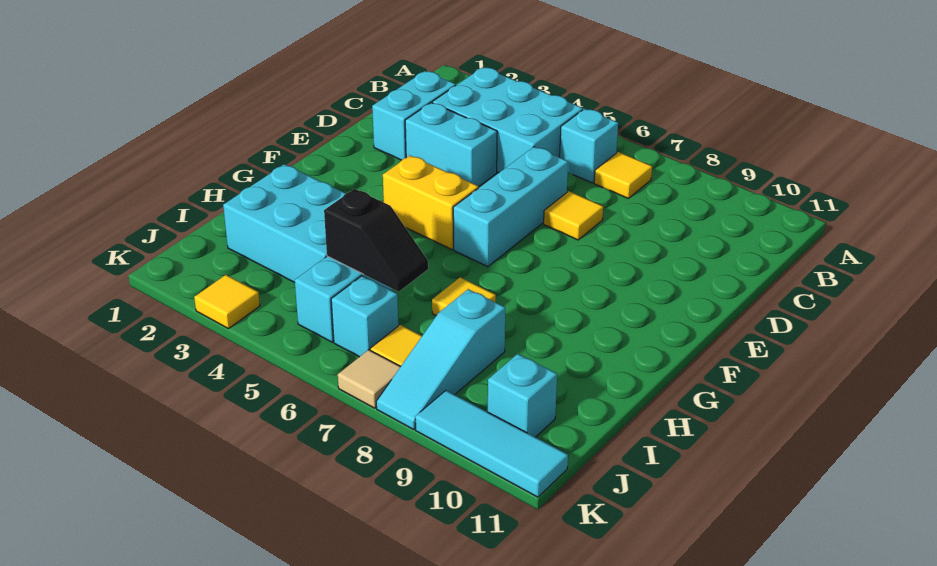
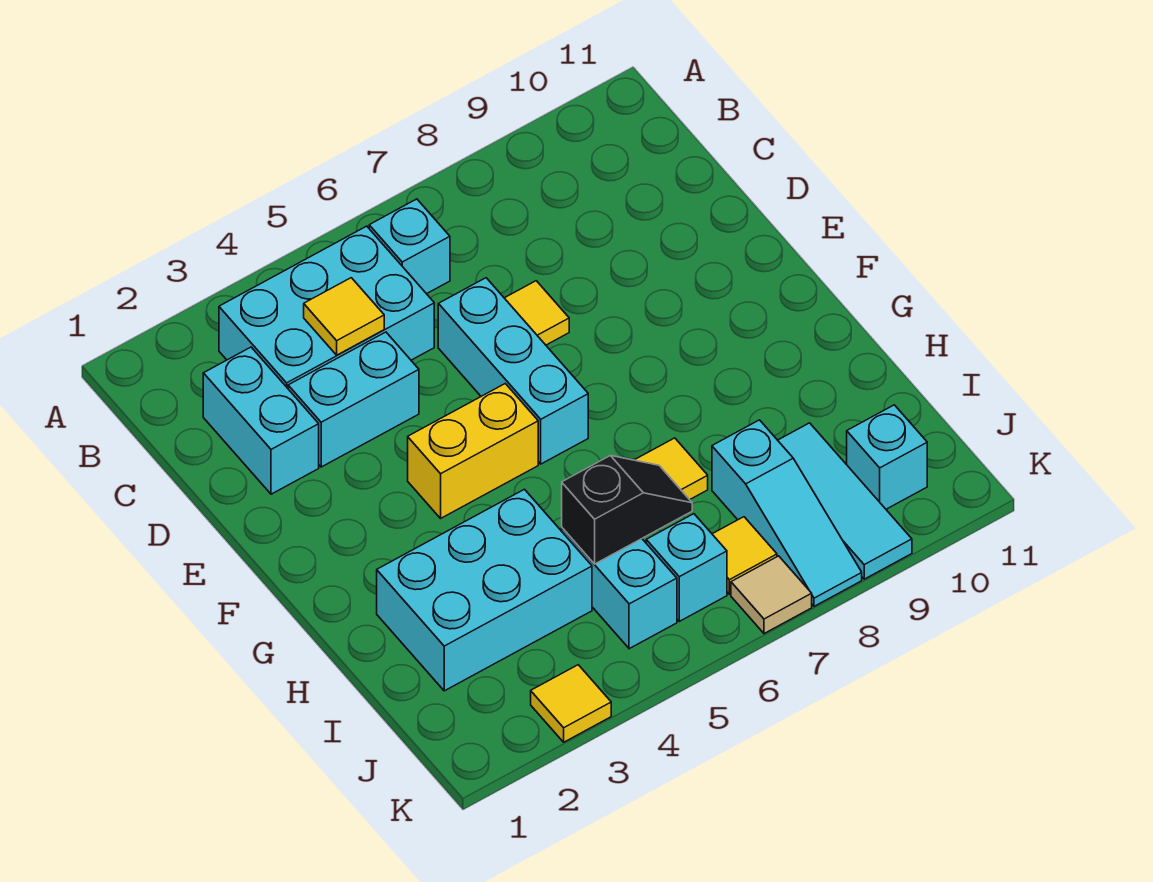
yellow 1x1 tile [594,152,652,198] -> yellow 1x1 tile moved to [304,278,384,355]
cyan 1x3 tile [415,391,568,497] -> cyan 1x3 tile turned to [778,423,912,579]

